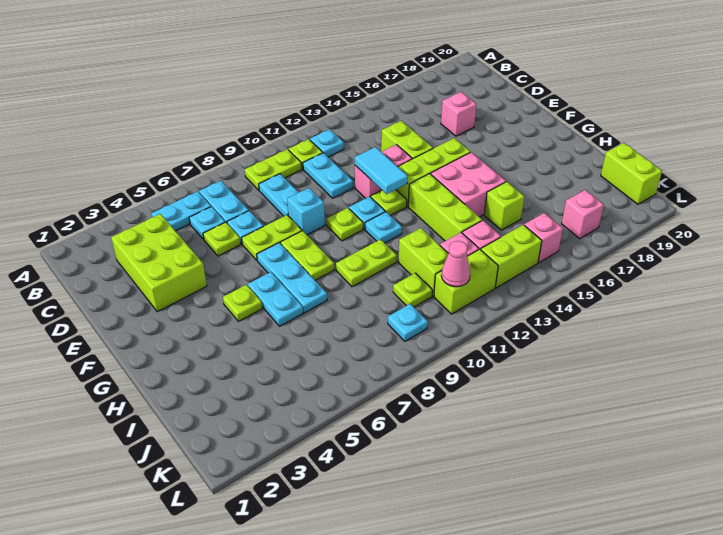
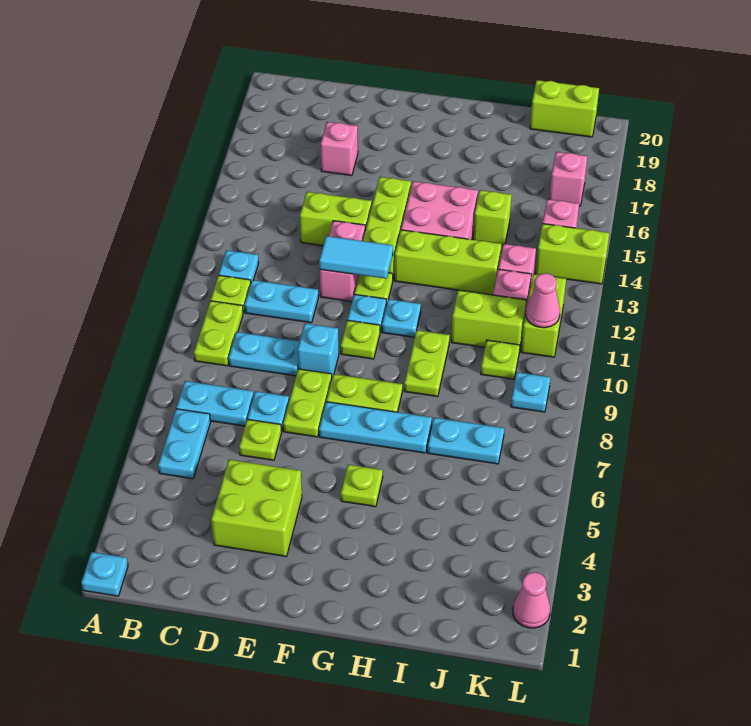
lime 2x3 brick [111,214,207,312] -> lime 2x2 brick [211,460,302,556]
cyan 1x1 plate [189,207,225,240] -> cyan 1x1 plate moved to [81,552,128,596]
cyan 1x2 plate [248,272,303,326] -> cyan 1x2 plate moved to [428,418,504,464]
lime 1x2 brick [481,225,542,288] -> lime 1x2 brick turned to [536,224,609,284]
none -> pink 1x1 cone [513,572,550,628]

